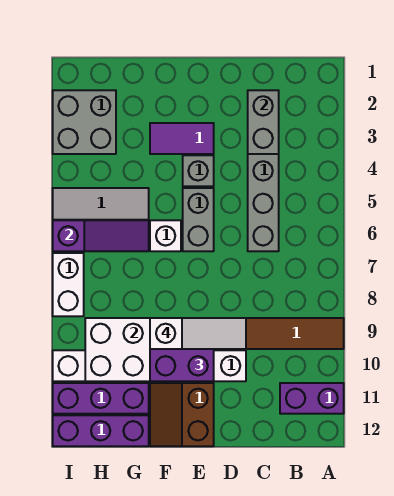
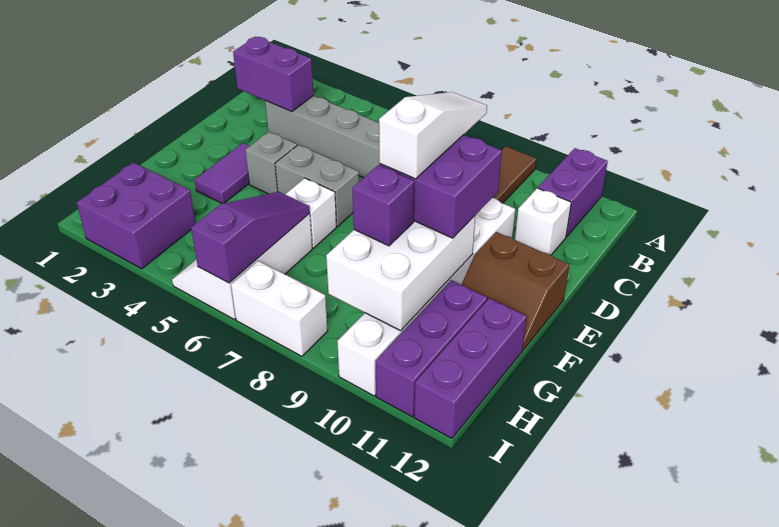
grey 1x2 brick [248,90,279,154] -> purple 1x2 brick [233,37,314,112]
none -> white 1x1 brick [515,188,571,255]
none -> purple 1x1 brick [352,165,414,246]
grey 2x2 brick [53,90,116,154] -> purple 2x2 brick [77,162,196,269]

